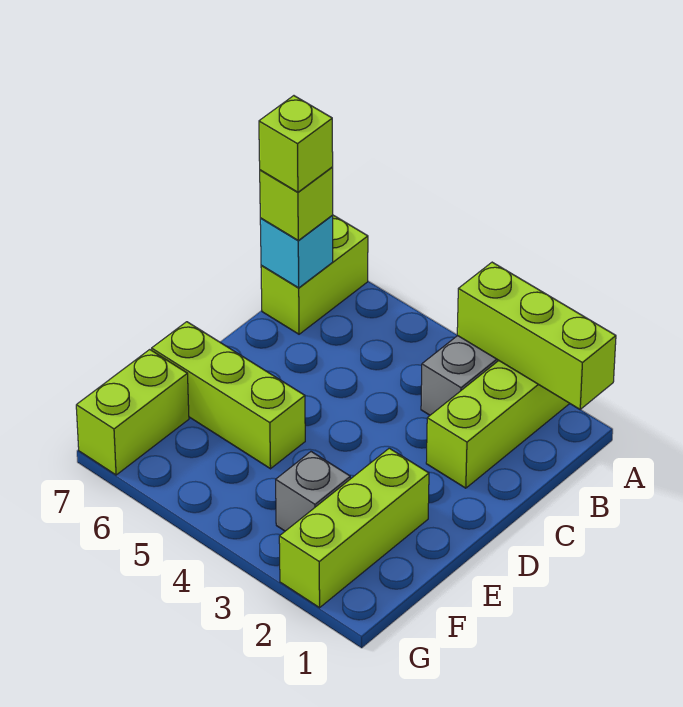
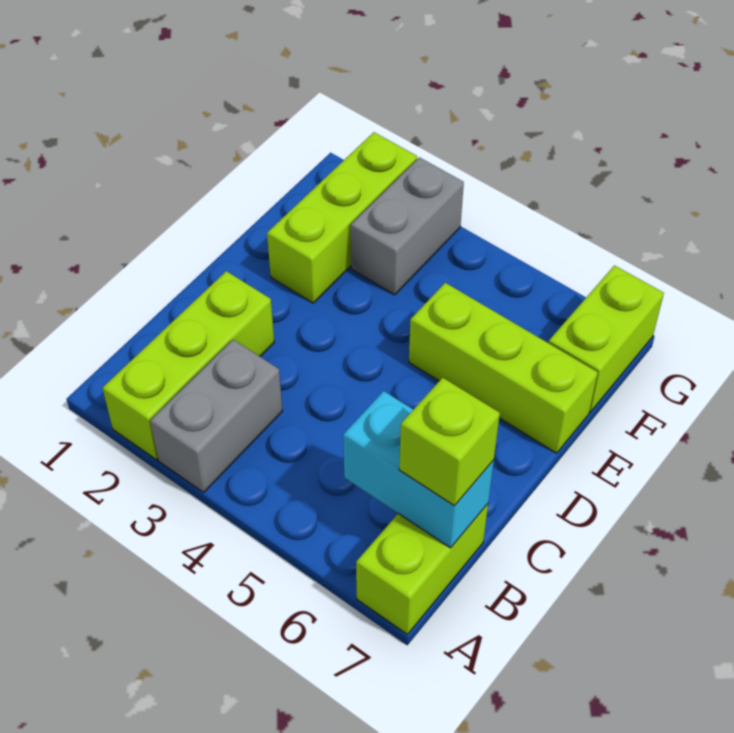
lime 1x3 brick [457,262,616,410] -> none
cyan 1x1 brick [260,216,333,288] -> cyan 1x2 brick [343,391,494,548]
lime 1x1 brick [259,96,333,192] -> none
grey 1x1 brick [276,452,350,531] -> grey 1x2 brick [351,157,464,295]

